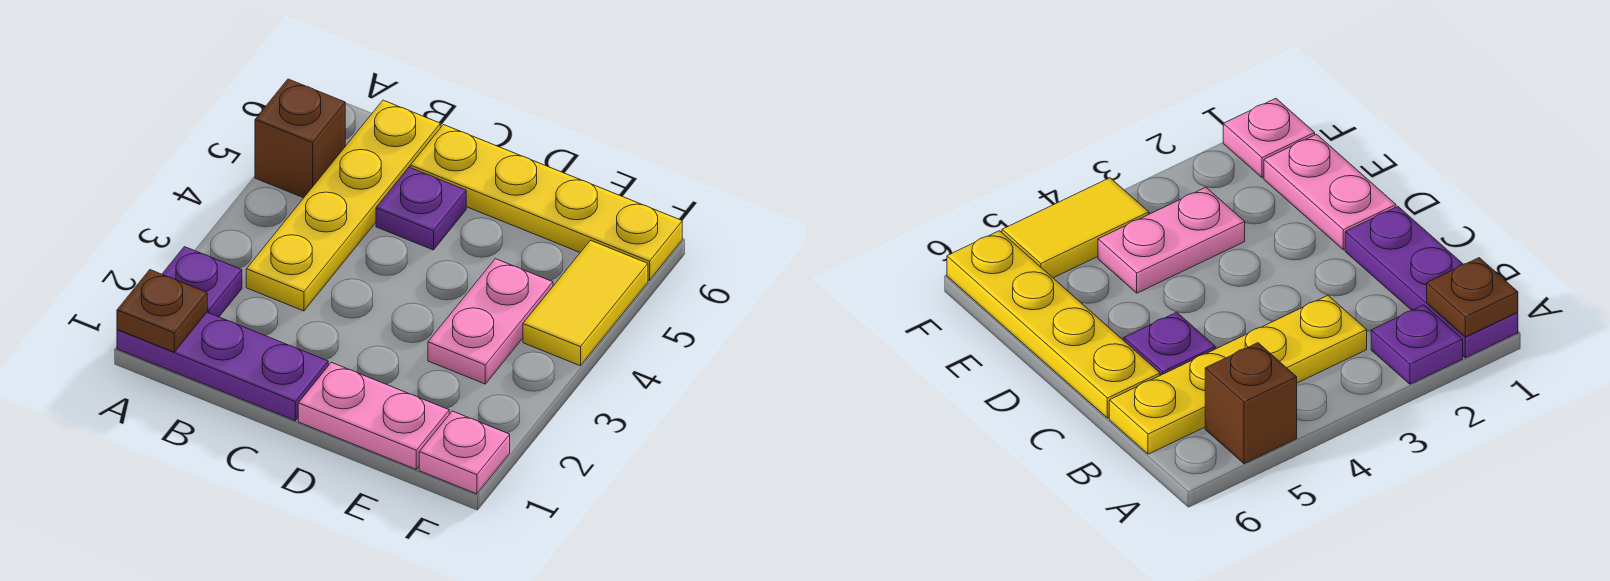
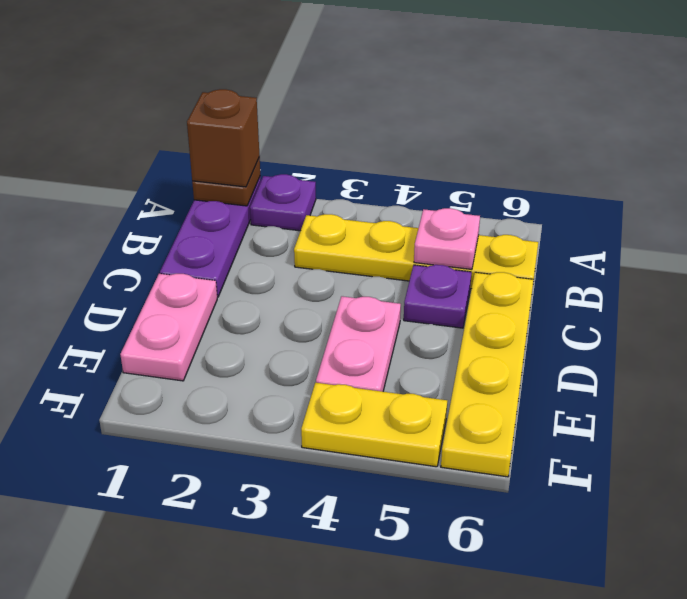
brown 1x1 brick [255,79,345,198] -> brown 1x1 brick moved to [187,89,260,187]
pink 1x2 plate [428,259,553,384] -> pink 1x2 plate turned to [316,296,401,392]
pink 1x1 plate [419,411,510,494] -> pink 1x1 plate moved to [414,208,480,269]
yellow 1x2 tile [523,240,648,366] -> yellow 1x2 plate [301,383,447,467]

